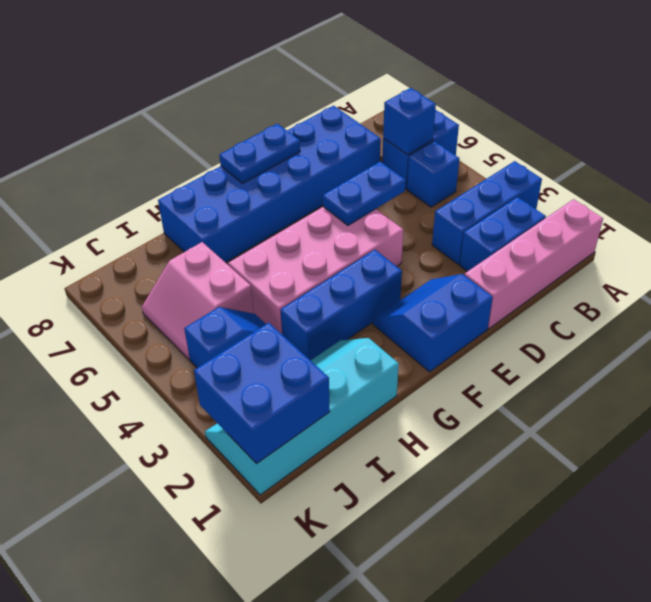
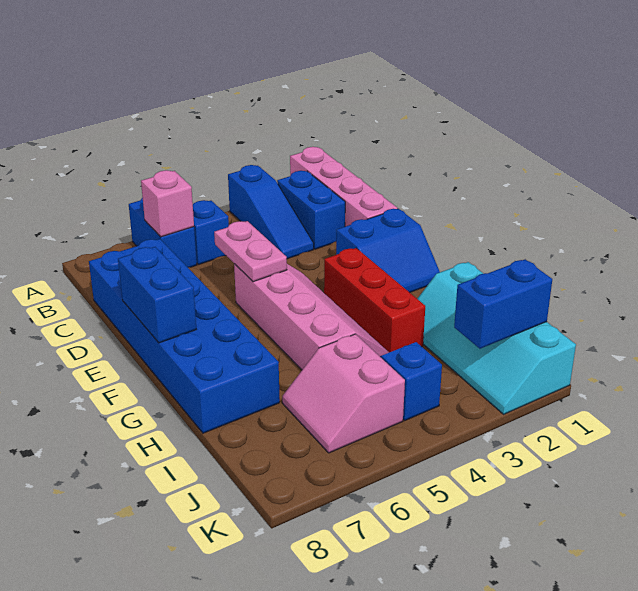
blue 1x3 brick [432,161,542,264] -> blue 1x3 slope [228,165,314,259]
blue 1x1 brick [383,88,436,155] -> pink 1x1 brick [141,170,194,237]
blue 1x2 plate [323,162,406,226] -> pink 1x2 plate [214,221,287,282]
blue 2x2 slope [373,274,493,372] -> blue 2x2 slope turned to [336,209,440,292]
pink 2x4 brick [228,207,403,334] -> pink 2x4 slope [234,264,389,370]
blue 1x2 plate [219,124,300,183] -> blue 1x2 brick [118,247,196,343]
blue 1x3 brick [280,250,402,360] -> red 1x3 brick [324,248,425,352]
pink 2x2 slope [142,242,254,359] -> pink 2x2 slope turned to [282,334,405,453]
blue 2x2 brick [194,323,330,464] -> blue 1x2 brick [454,259,552,349]

